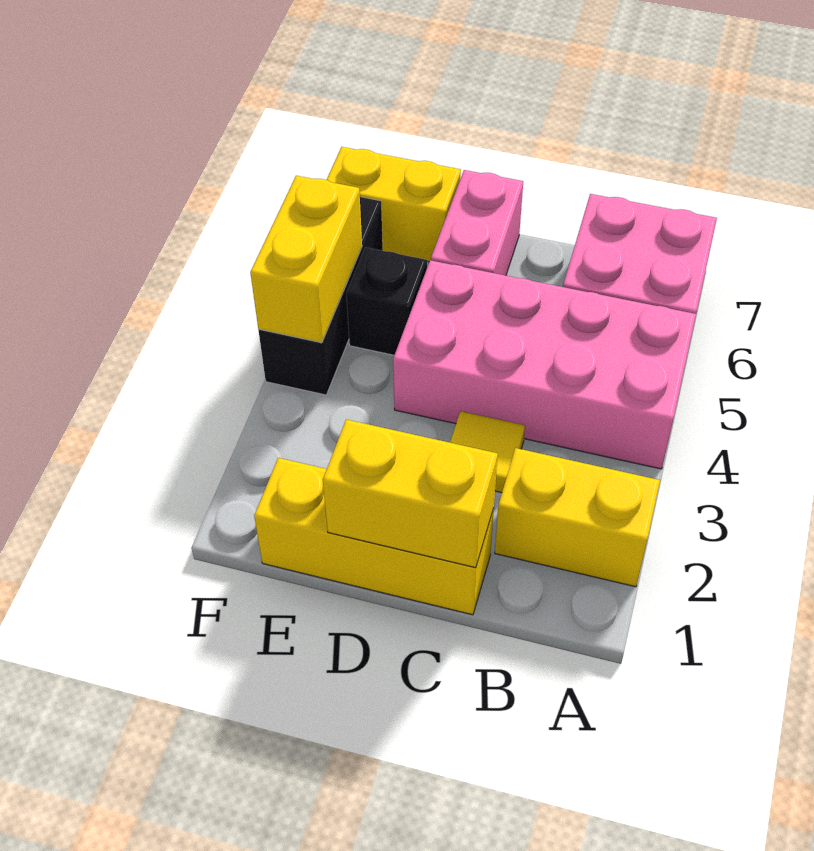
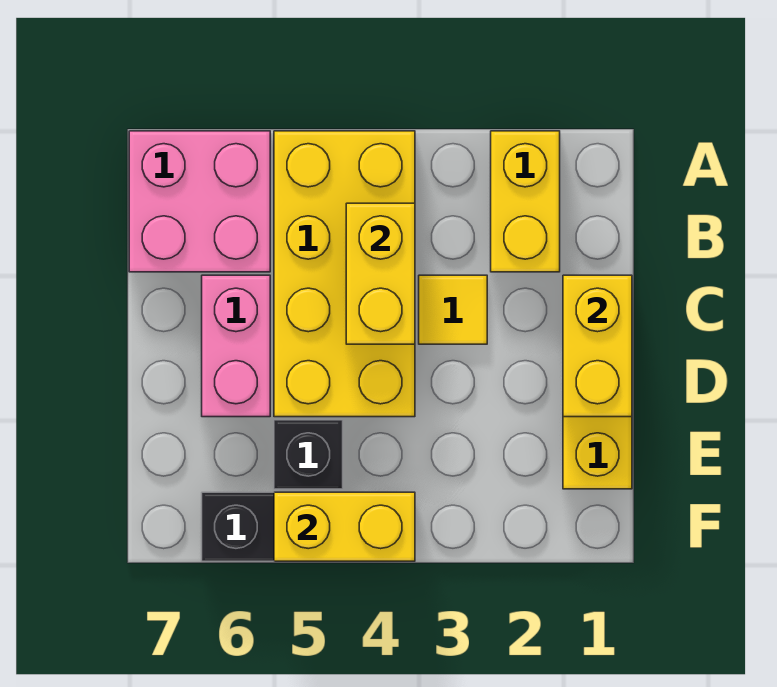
pink 2x4 brick [393,260,696,469] -> yellow 2x4 brick [274,131,415,417]
pink 1x2 brick [431,170,523,275] -> pink 1x2 brick turned to [202,275,270,417]
yellow 1x2 brick [327,147,461,262] -> yellow 1x2 brick moved to [346,203,415,344]

